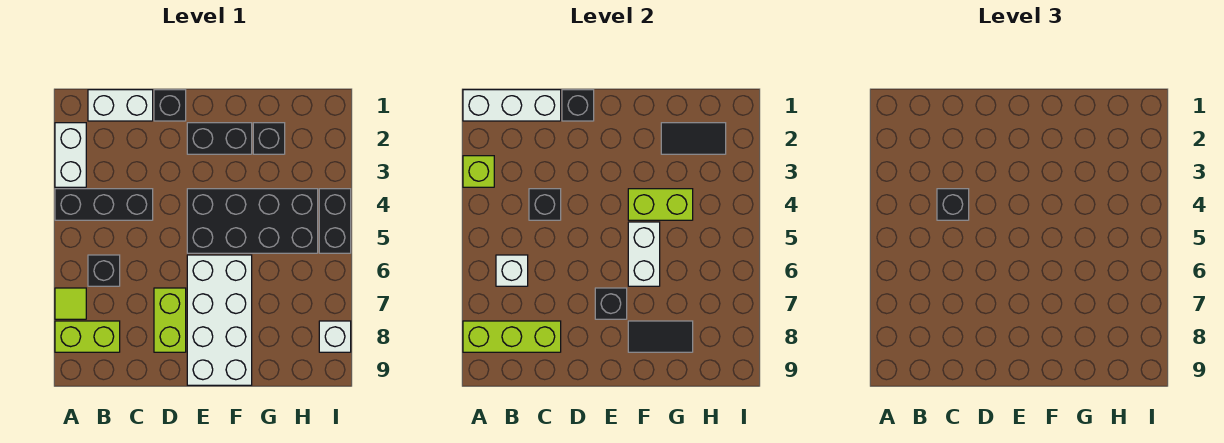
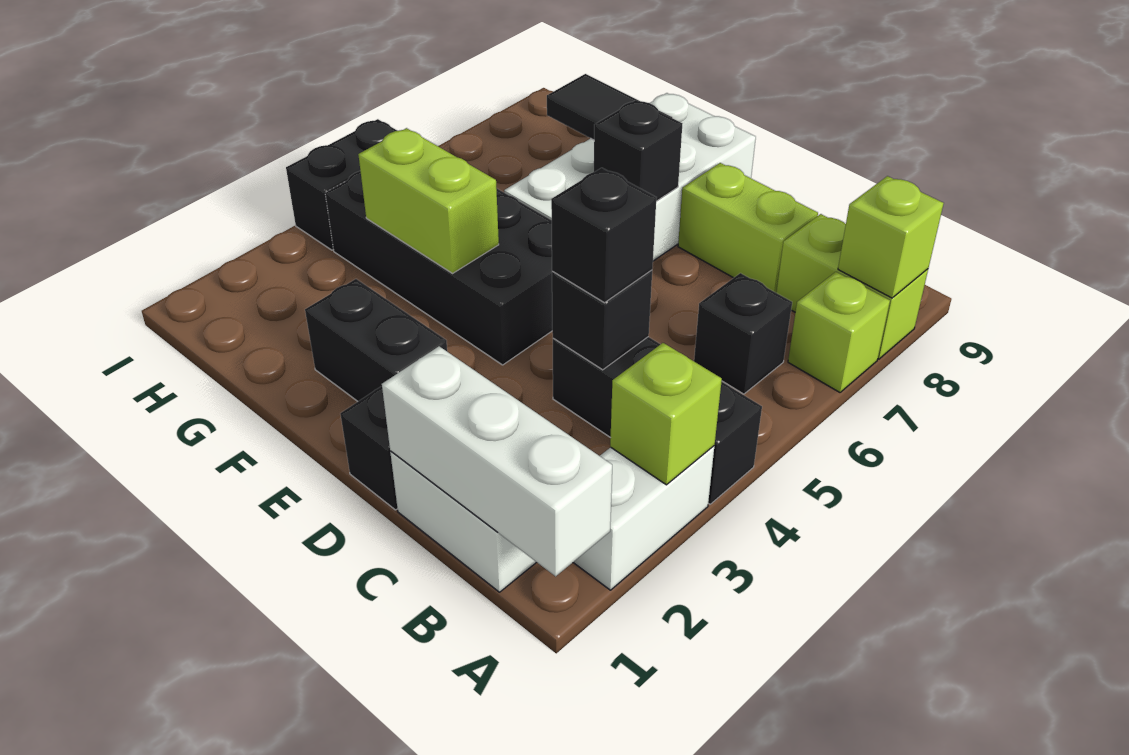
lime 1x1 tile [55,288,86,319] -> lime 1x1 brick [788,272,890,392]
lime 1x3 brick [463,321,561,352] -> lime 1x1 brick [838,176,944,298]
white 1x1 brick [496,255,528,286] -> none
black 1x1 brick [562,90,594,121] -> none
lime 1x2 brick [154,288,186,352] -> lime 1x2 brick turned to [678,163,818,293]
white 1x2 brick [628,222,660,286] -> none
black 1x1 brick [253,123,285,154] -> none
black 1x2 tile [661,123,726,154] -> none
white 1x1 brick [319,321,351,352] -> none

